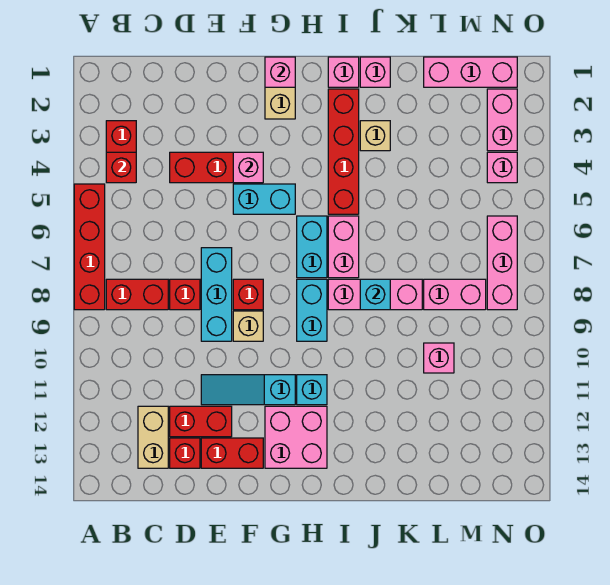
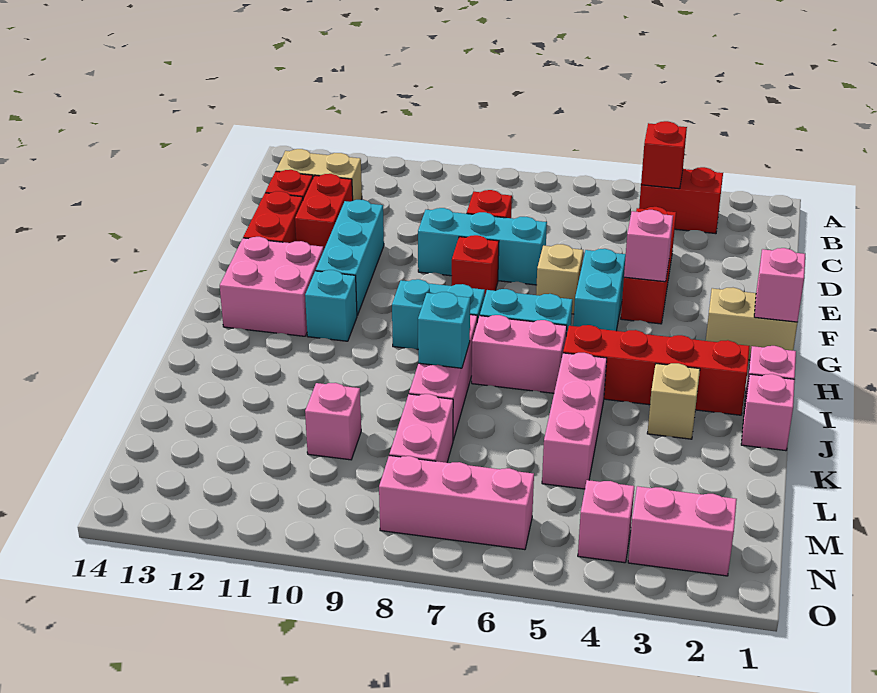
red 1x4 brick [74,184,105,310] -> none
red 1x2 brick [106,279,168,310] -> none
cyan 1x3 slope [201,375,295,405] -> cyan 1x3 brick [316,200,384,315]
tan 1x1 brick [233,311,263,341] -> tan 1x1 brick moved to [536,244,583,314]
pink 1x3 brick [424,57,517,87] -> pink 1x3 brick moved to [542,353,607,489]

